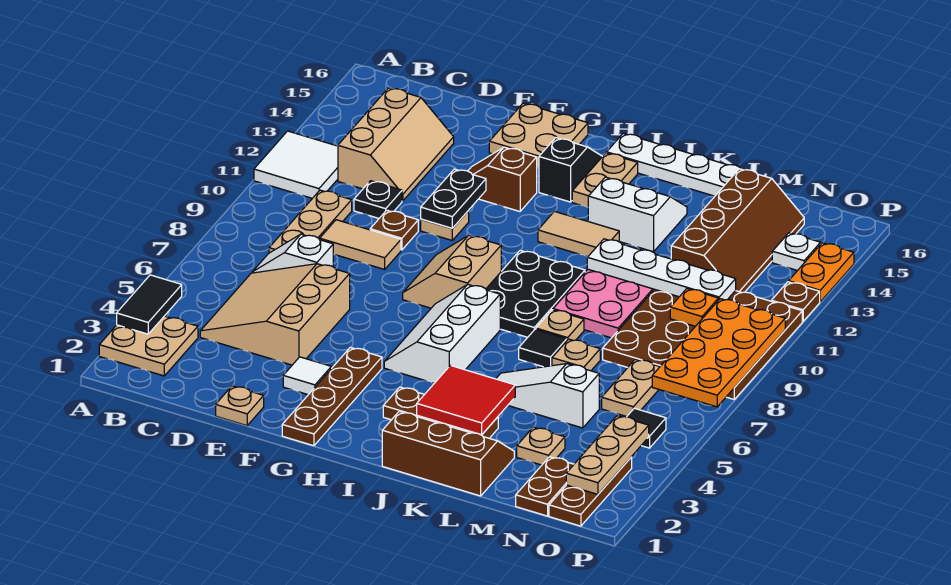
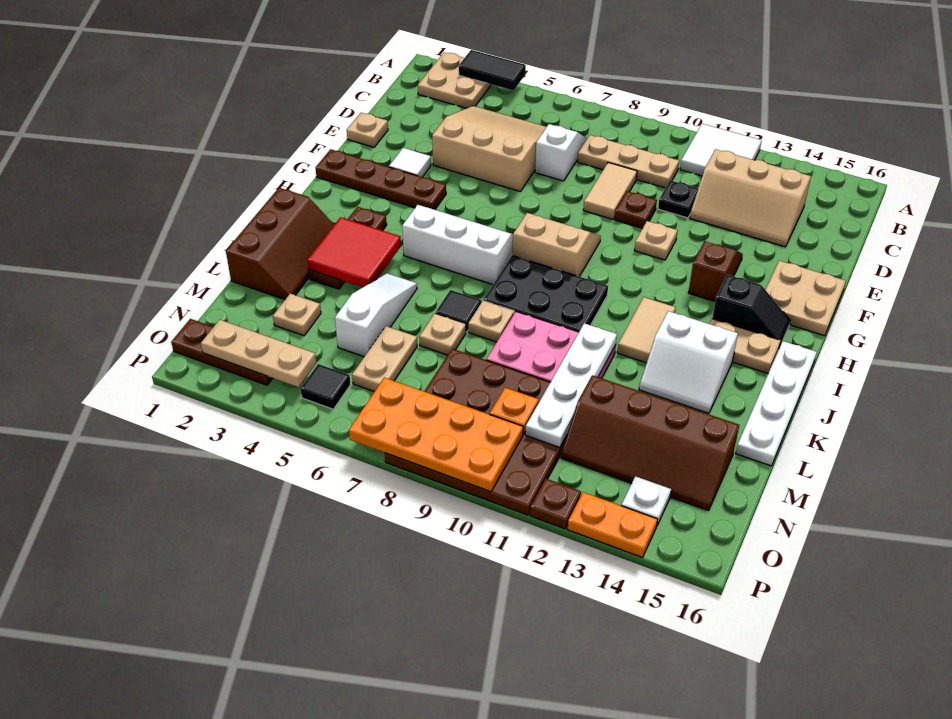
black 1x2 plate [421,169,486,228] -> none
white 2x2 slope [588,177,687,252] -> white 2x2 slope turned to [639,311,738,413]
brown 1x2 plate [516,457,574,516] -> none
tan 1x2 plate [602,359,659,417] -> tan 1x2 plate turned to [352,326,417,392]

